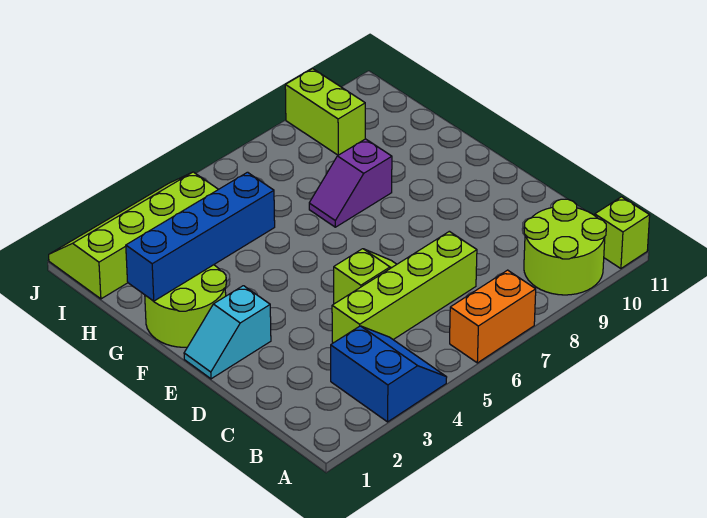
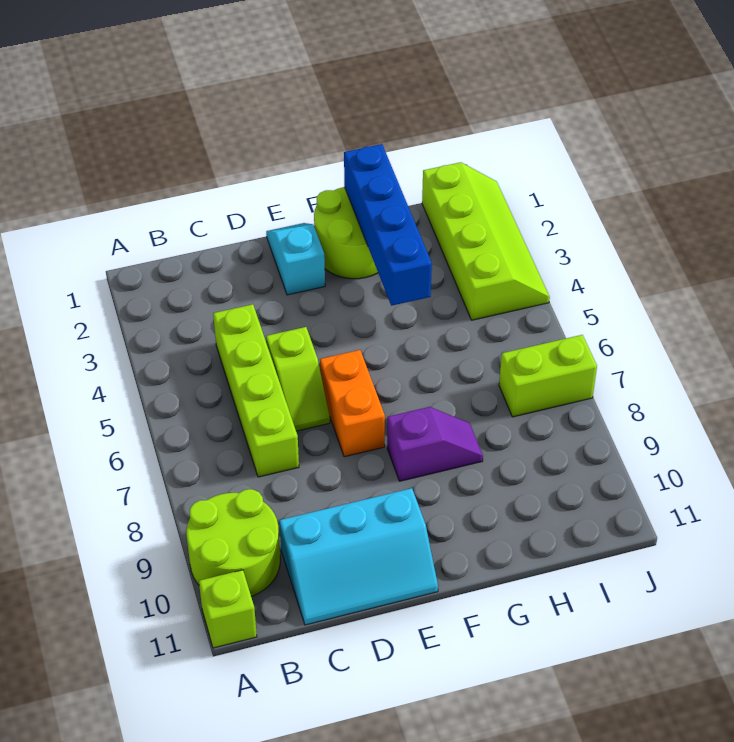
blue 2x2 slope [331,326,447,422] -> none
orange 1x2 brick [450,270,536,363] -> orange 1x2 brick moved to [320,350,385,457]
none -> cyan 2x3 slope [279,488,438,625]
purple 1x2 slope [309,139,392,227] -> purple 1x2 slope turned to [387,407,483,481]
lime 1x2 brick [285,69,365,155] -> lime 1x2 brick moved to [499,335,597,417]

